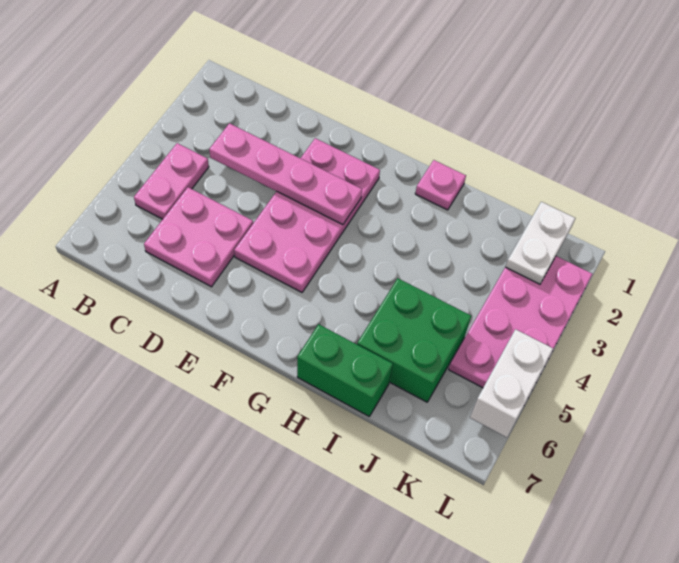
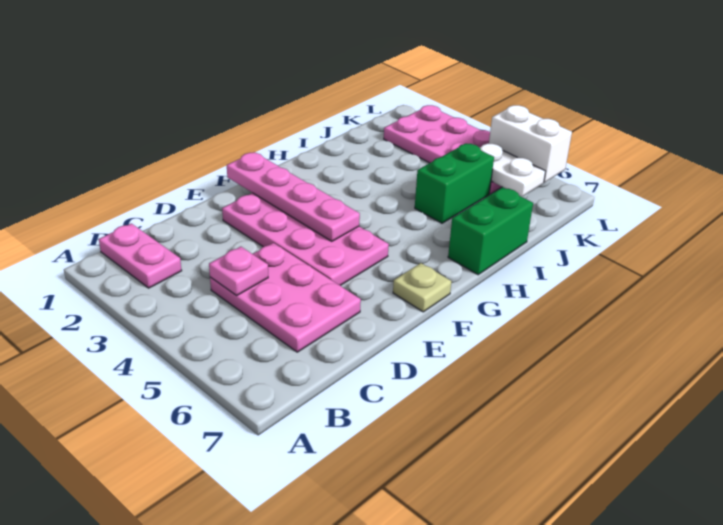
pink 1x2 plate [134,143,209,219] -> pink 1x2 plate moved to [99,224,182,288]
pink 1x4 plate [209,123,362,225] -> pink 1x4 plate turned to [227,152,360,241]
pink 2x2 plate [144,187,253,287] -> pink 2x3 plate [210,243,361,352]
none -> tan 1x1 plate [393,263,451,312]
pink 1x1 plate [415,160,466,210] -> pink 1x1 plate moved to [209,247,268,296]
green 2x2 brick [357,278,471,402] -> green 1x2 brick [415,143,494,223]
white 1x2 plate [505,202,575,284] -> white 1x2 plate moved to [480,144,546,197]

